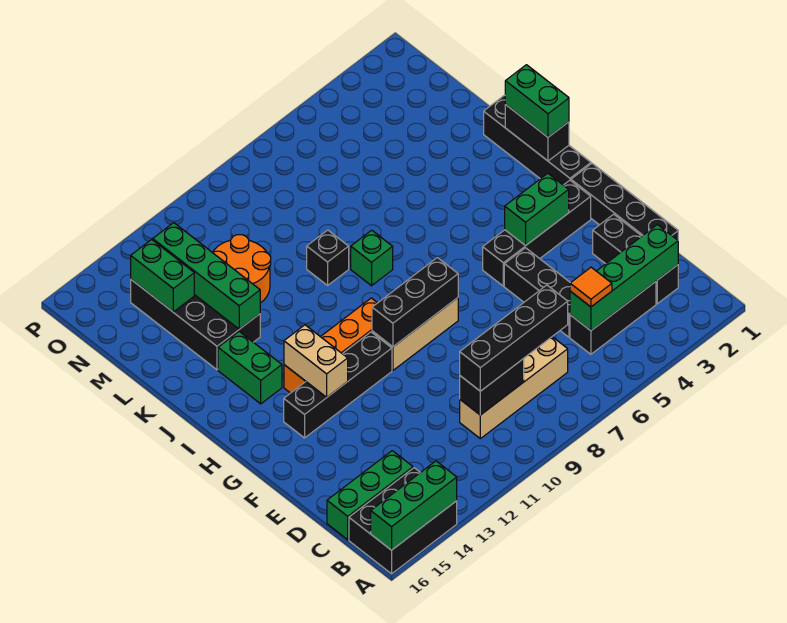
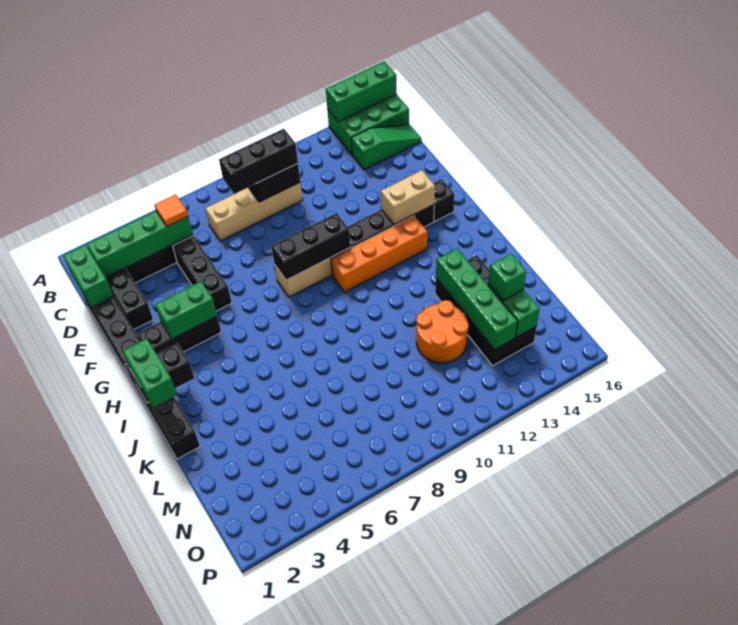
black 2x3 brick [349,468,457,574] -> green 2x3 brick [327,94,409,155]
black 1x4 brick [460,285,568,391] -> black 1x3 brick [219,129,298,194]
green 1x3 brick [327,451,413,540] -> green 1x3 slope [351,125,421,170]
black 1x4 brick [483,180,591,286] -> black 1x3 brick [138,316,221,354]
tan 1x2 brick [284,325,348,397] -> tan 1x2 brick turned to [381,170,435,225]
black 1x2 brick [505,104,569,161] -> black 1x2 brick turned to [131,343,194,403]
green 1x2 brick [218,332,282,404] -> green 1x2 brick moved to [63,245,113,307]
green 1x1 brick [351,230,393,286] -> green 1x1 brick moved to [488,254,526,301]
black 1x1 brick [307,230,349,285] -> black 1x1 brick moved to [433,179,455,221]

